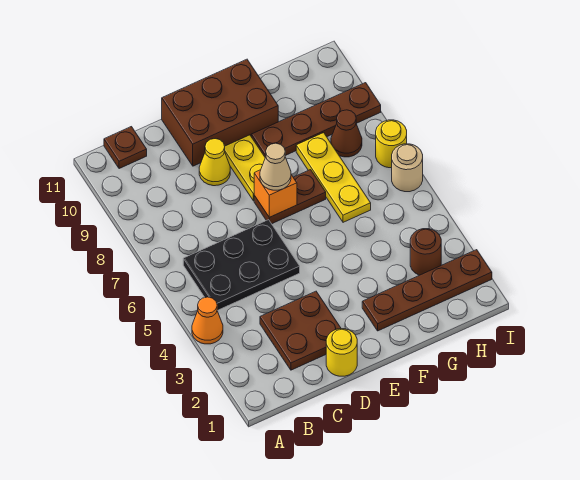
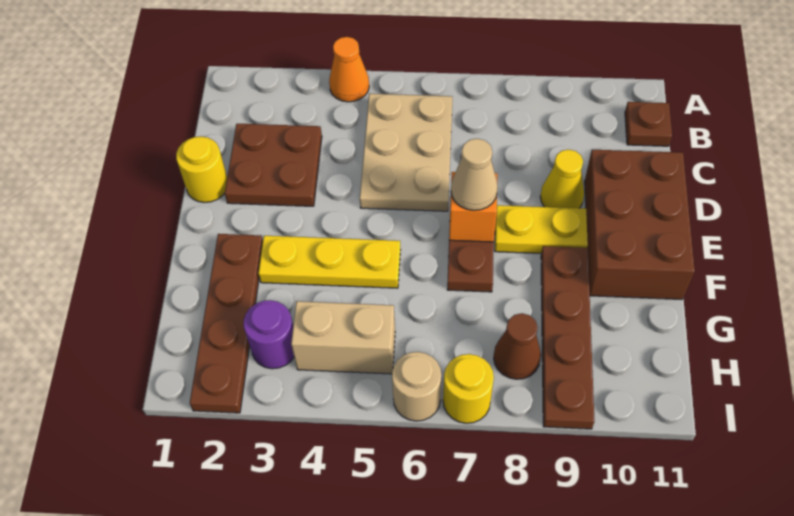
black 2x3 plate [183,220,300,311] -> tan 2x3 plate [360,94,452,211]
yellow 1x3 plate [296,133,371,222] -> yellow 1x3 plate moved to [258,236,400,288]
brown 1x1 round brick [410,229,441,275] -> purple 1x1 round brick [244,300,294,369]
none -> tan 1x2 brick [291,301,395,374]

